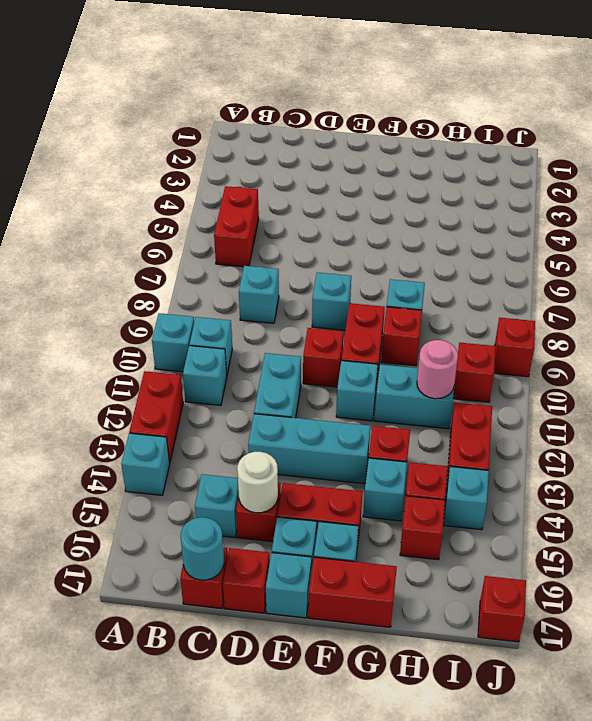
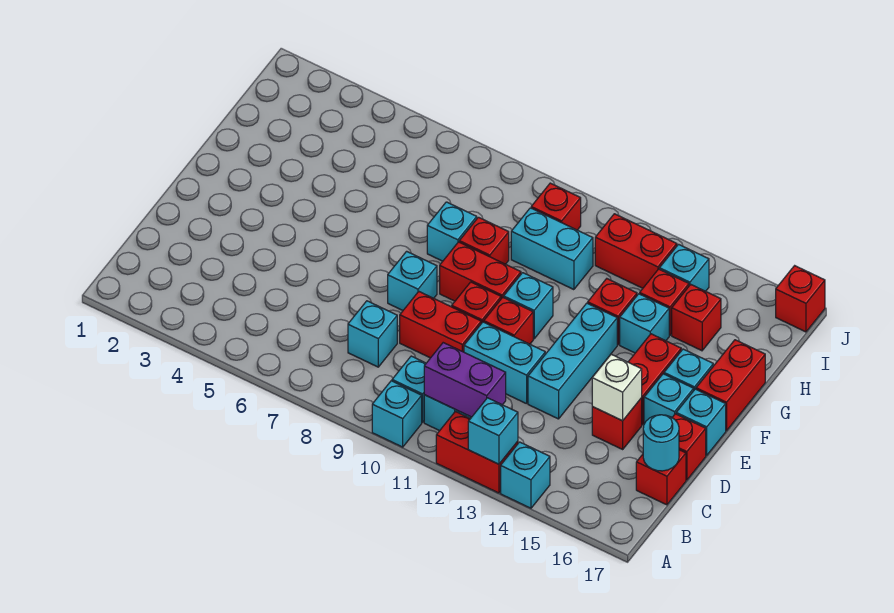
red 1x2 brick [214,186,259,267] -> red 1x2 brick moved to [400,292,481,358]
none -> purple 1x2 brick [424,343,506,417]
cyan 1x1 brick [195,474,239,538] -> cyan 1x1 brick moved to [468,398,518,464]
white 1x1 round brick [237,452,278,513] -> white 1x1 brick [592,354,642,421]
cyan 1x2 brick [374,364,454,429] -> cyan 1x2 brick turned to [511,208,593,290]
pink 1x1 round brick [417,340,458,399] -> none
red 1x1 brick [494,318,535,377] -> red 1x1 brick moved to [484,297,533,344]

